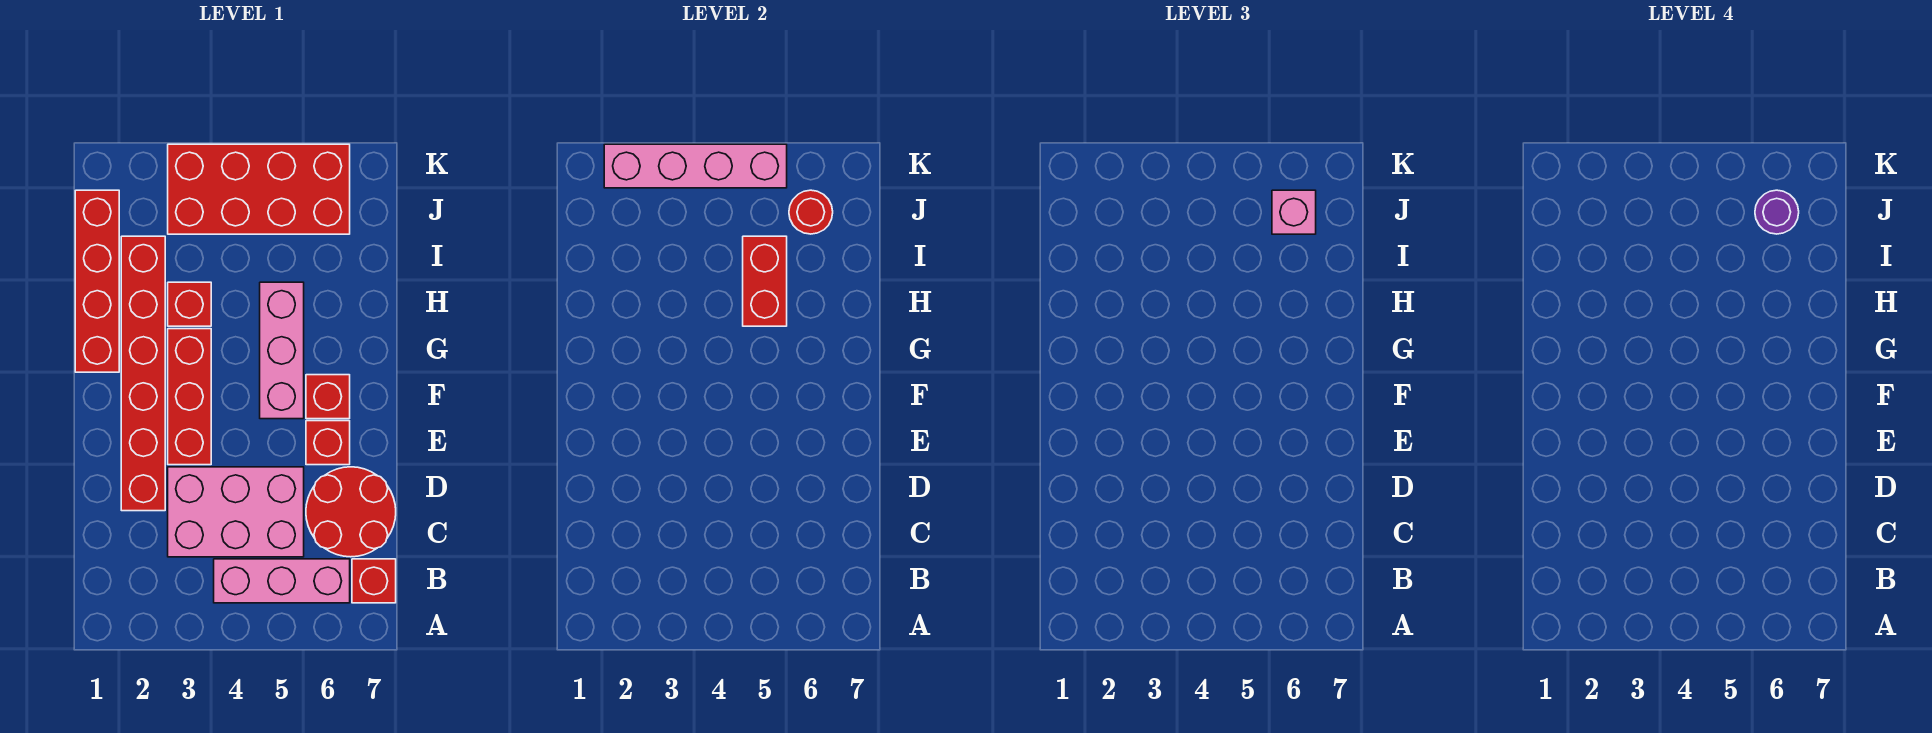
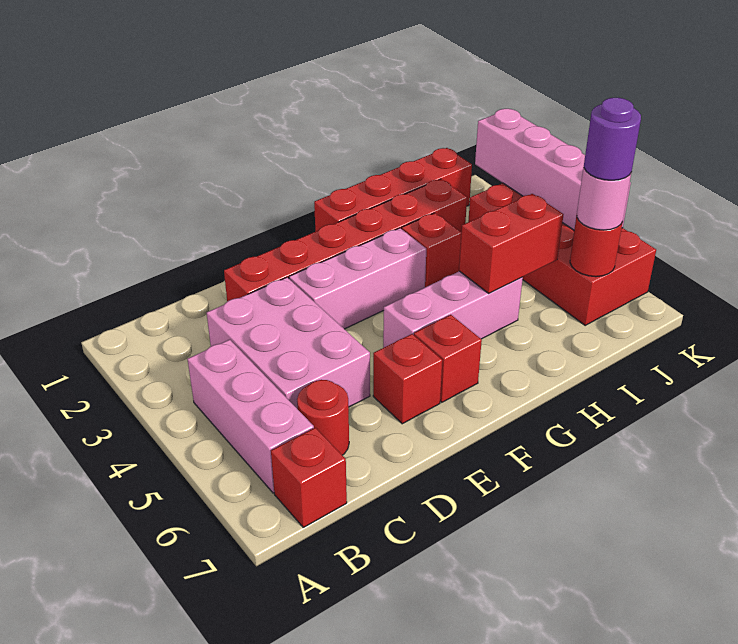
red 2x2 round brick [306,467,396,557] -> red 1x1 round brick [297,380,349,455]
red 1x3 brick [168,329,211,465] -> pink 1x3 brick [289,228,426,329]
pink 1x1 brick [1272,190,1316,234] -> pink 1x1 round brick [577,167,631,230]

